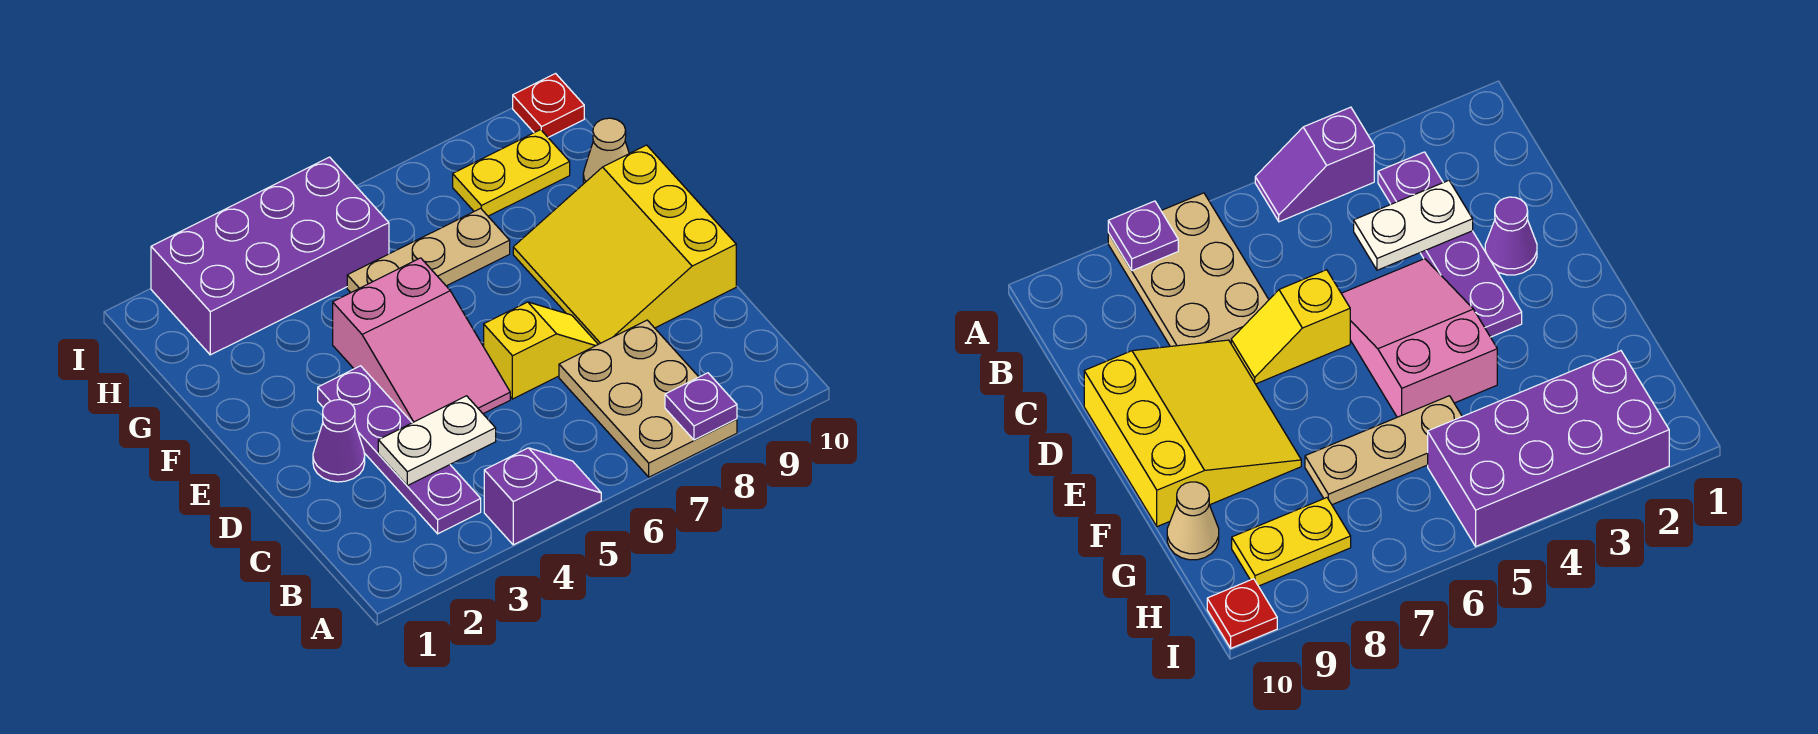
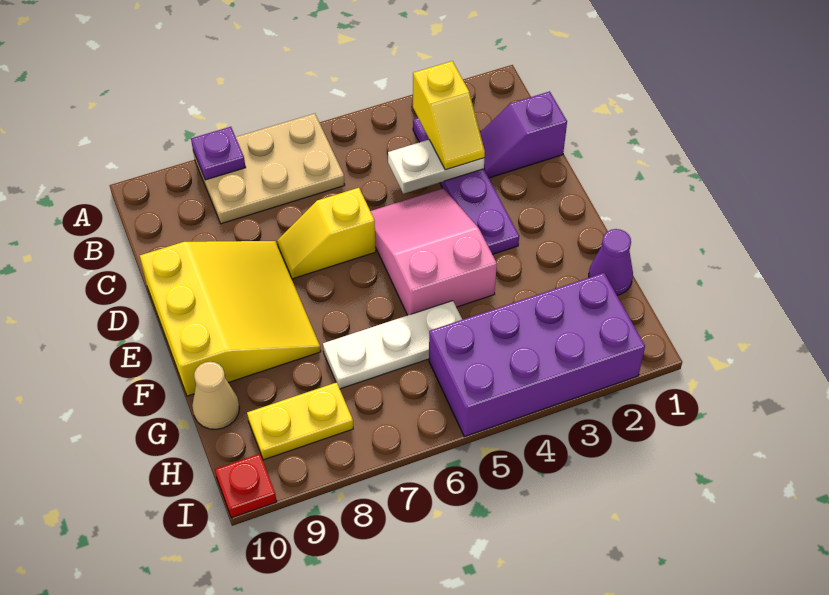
purple 1x2 slope [484,448,601,545] -> purple 1x2 slope moved to [480,91,567,178]
tan 2x3 plate [559,320,737,477] -> tan 2x3 plate turned to [193,113,345,224]
none -> yellow 1x2 slope [413,61,485,170]
purple 1x1 cone [313,400,365,482] -> purple 1x1 cone moved to [589,229,633,295]
tan 1x3 plate [347,208,510,293] -> white 1x3 plate [323,301,462,389]

